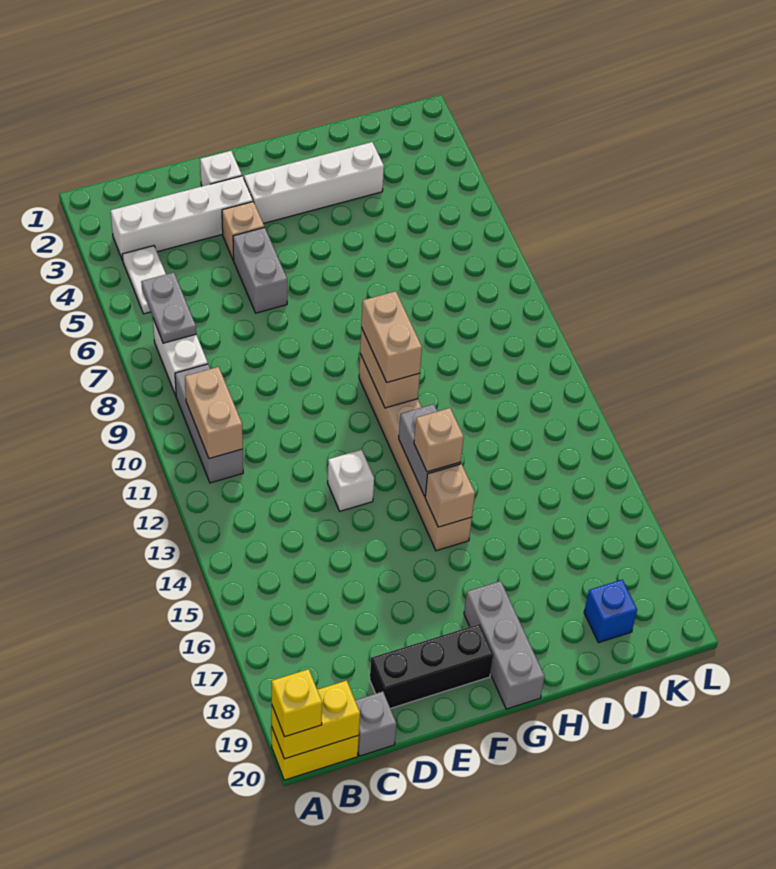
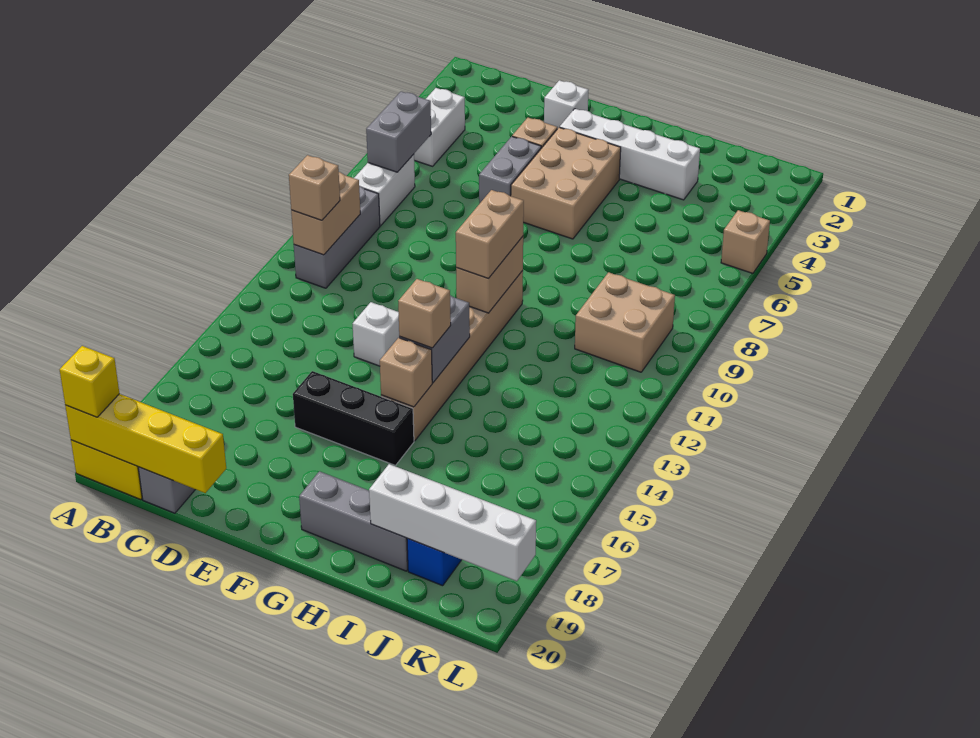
yellow 1x2 brick [271,681,360,759] -> yellow 1x4 brick [65,394,226,493]
white 1x4 brick [111,176,253,261] -> white 1x4 brick moved to [369,464,536,581]
white 1x2 plate [122,246,166,314] -> white 1x2 brick [414,88,465,166]
grey 1x2 plate [141,272,196,343] -> grey 1x2 brick [366,91,431,172]
none -> tan 1x1 brick [289,155,340,220]
black 1x3 brick [370,624,493,709] -> black 1x3 brick moved to [293,371,414,466]
none -> tan 2x3 brick [511,127,621,239]
grey 1x3 brick [464,581,545,709] -> grey 1x3 brick turned to [299,471,408,571]
none -> tan 2x2 brick [575,272,675,372]
none -> tan 1x1 brick [721,210,770,273]

